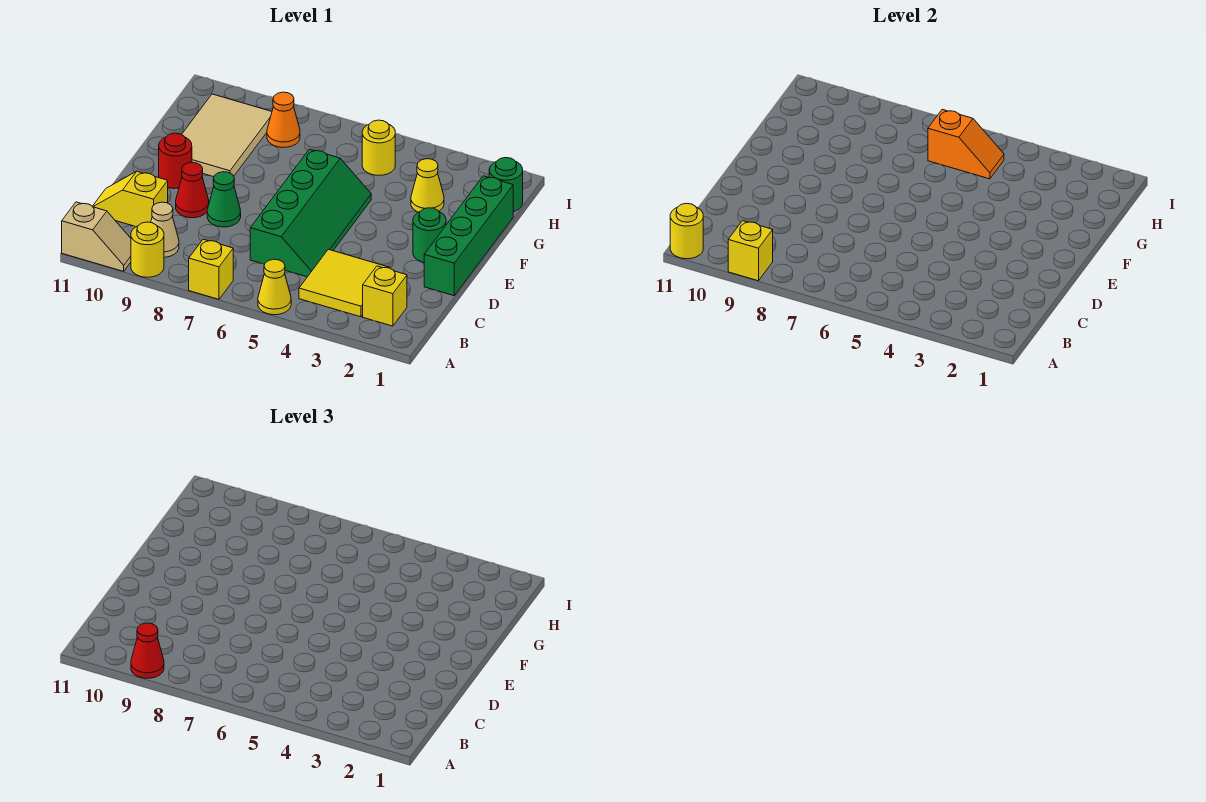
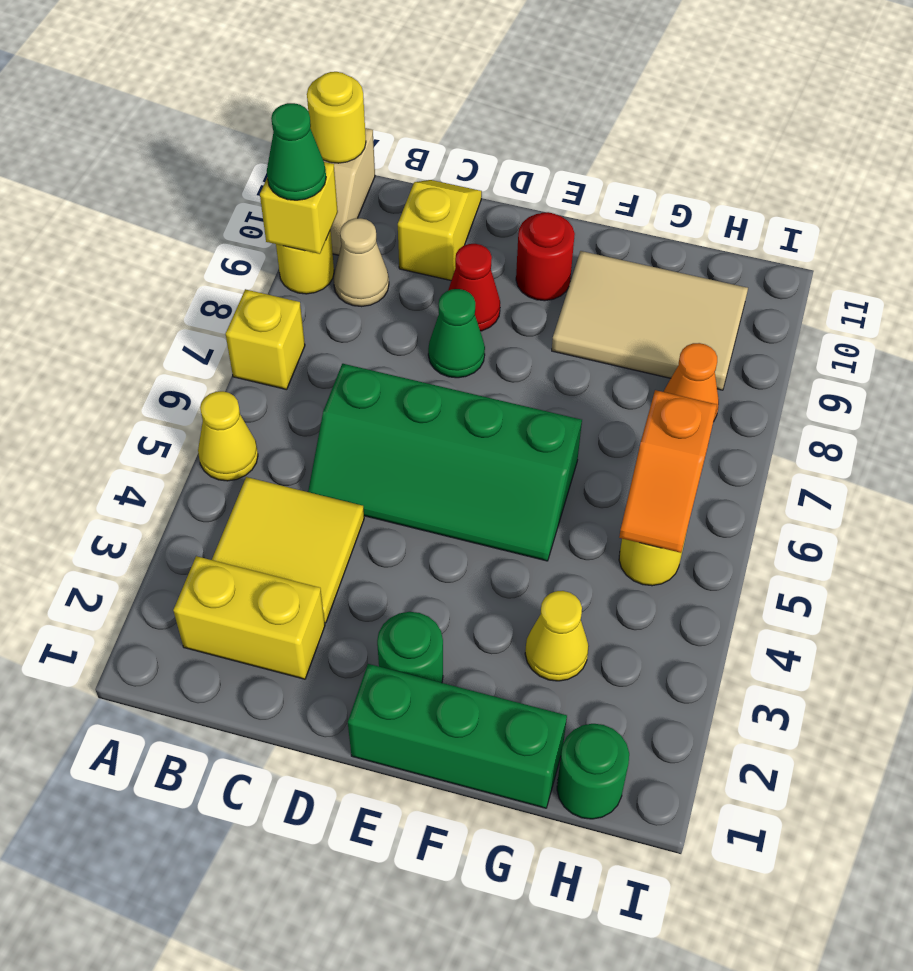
red 1x1 cone [131,623,164,678] -> green 1x1 cone [267,103,326,200]
yellow 1x1 brick [363,266,407,326] -> yellow 1x2 brick [173,556,325,679]
green 1x4 brick [424,176,513,296] -> green 1x3 brick [348,664,567,808]

